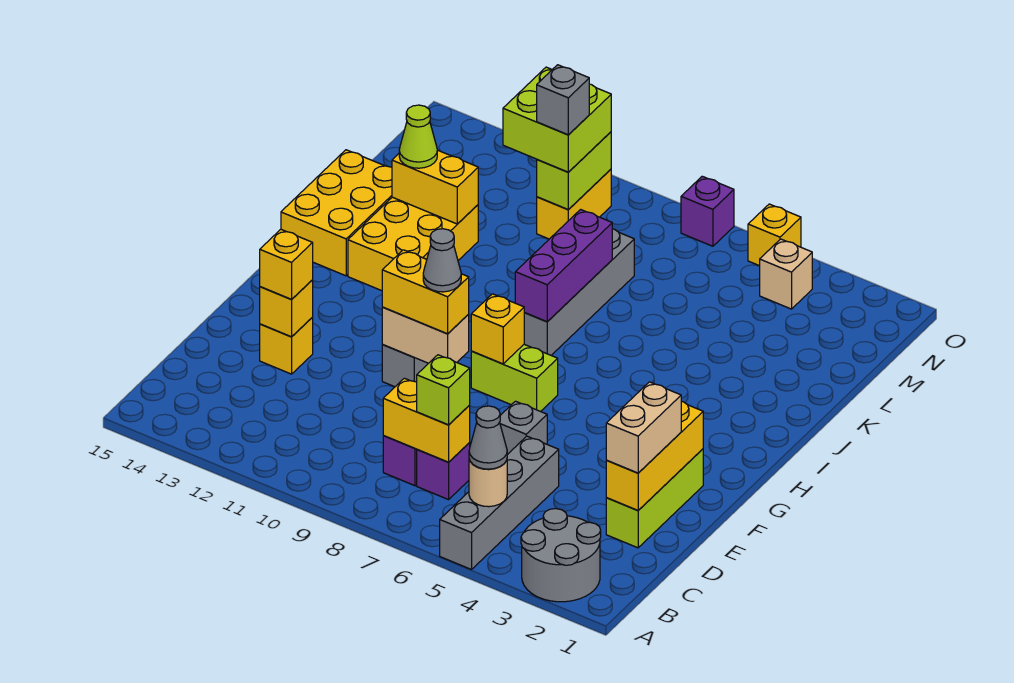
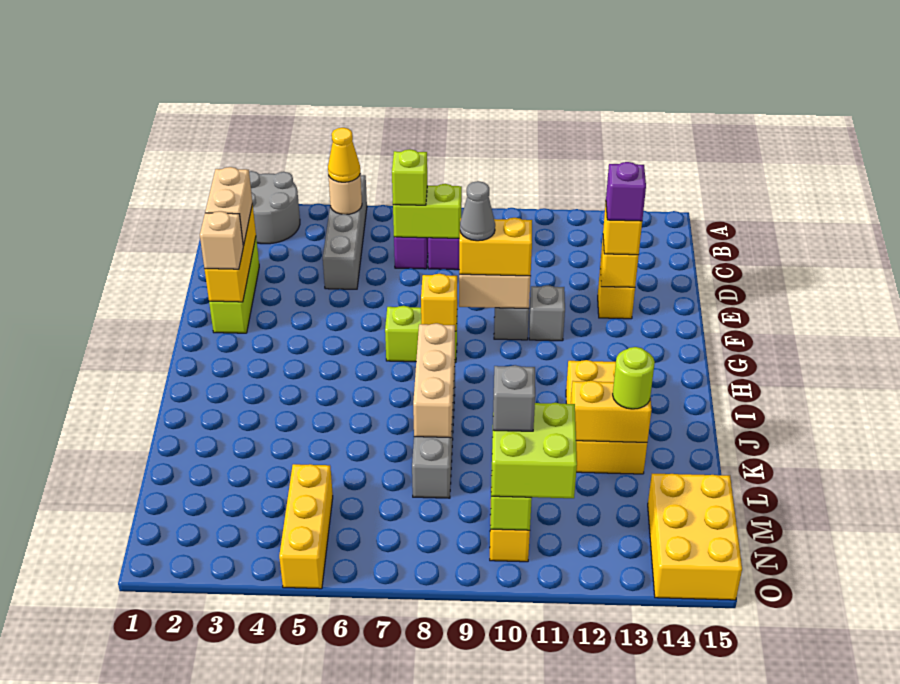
grey 1x1 cone [469,406,507,469] -> yellow 1x1 cone [328,128,360,182]
yellow 1x2 brick [383,378,470,462] -> lime 1x2 brick [393,184,462,238]
grey 1x1 brick [500,401,547,455] -> grey 1x1 brick moved to [529,285,565,341]
purple 1x3 brick [515,210,612,322] -> tan 1x3 brick [413,323,455,438]
yellow 2x3 brick [281,150,392,276] -> yellow 2x3 brick moved to [648,474,742,600]
lime 1x1 cone [399,105,437,168] -> lime 1x1 round brick [613,347,655,409]
tan 1x1 brick [760,239,812,309] -> tan 1x1 brick moved to [200,211,243,269]
yellow 1x1 brick [748,204,801,266] -> yellow 1x3 brick [279,464,333,589]
purple 1x1 brick [681,176,734,246] -> purple 1x1 brick moved to [606,162,646,221]

